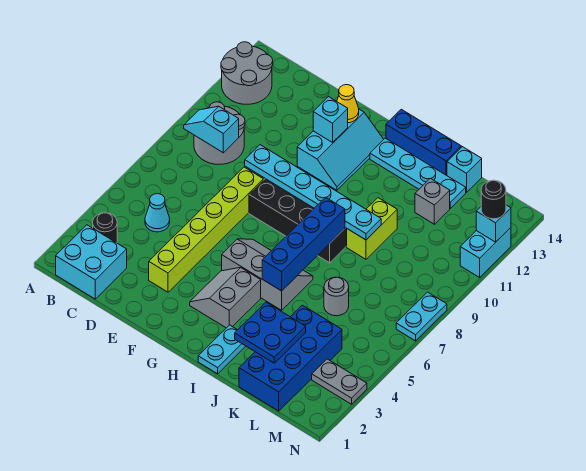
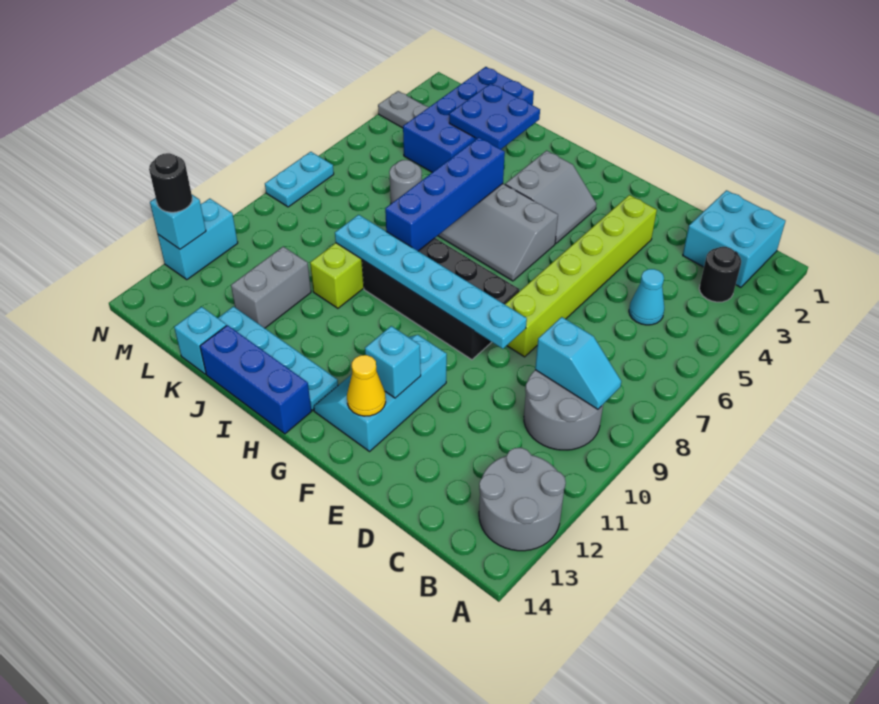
cyan 1x2 plate [198,325,245,374] -> none
grey 1x1 brick [415,178,450,224] -> grey 1x2 brick [231,246,311,328]

